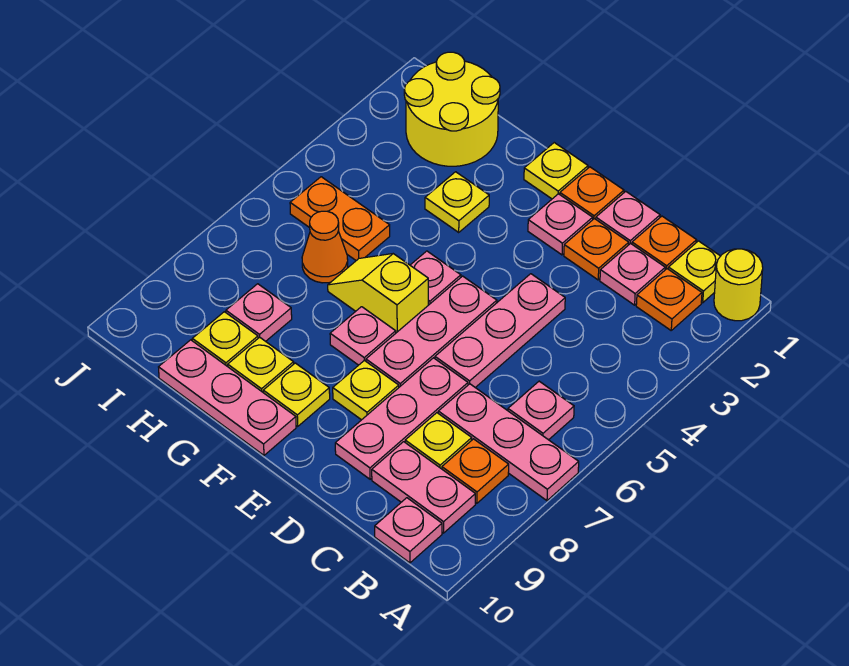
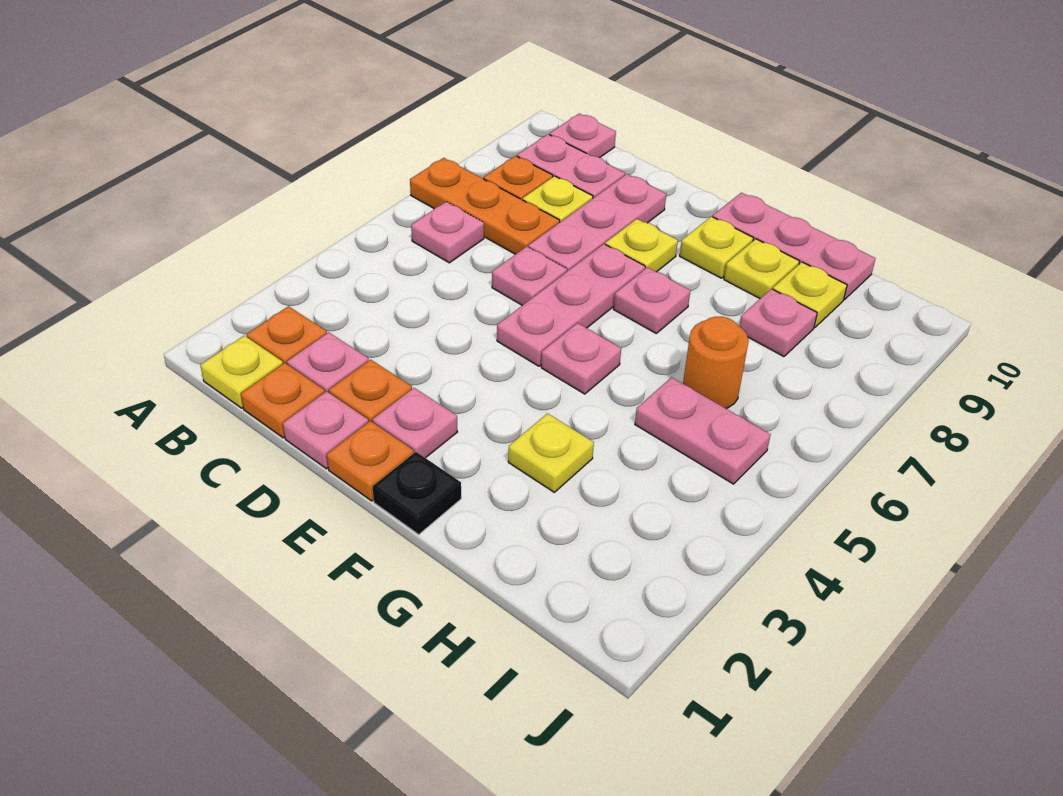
yellow 1x1 round brick [714,249,763,321] -> none
pink 1x3 plate [438,384,579,501] -> orange 1x3 plate [410,158,560,254]
pink 1x3 plate [435,274,565,388] -> pink 1x1 plate [492,246,567,305]
yellow 1x1 plate [524,143,588,199] -> black 1x1 plate [372,452,461,534]
yellow 1x2 slope [328,254,428,333] -> none
yellow 2x2 round brick [404,52,500,166] -> none
orange 1x2 plate [290,177,390,261] -> pink 1x2 plate [635,377,771,484]
orange 1x1 cone [302,211,348,283] -> orange 1x1 round brick [683,317,749,408]

